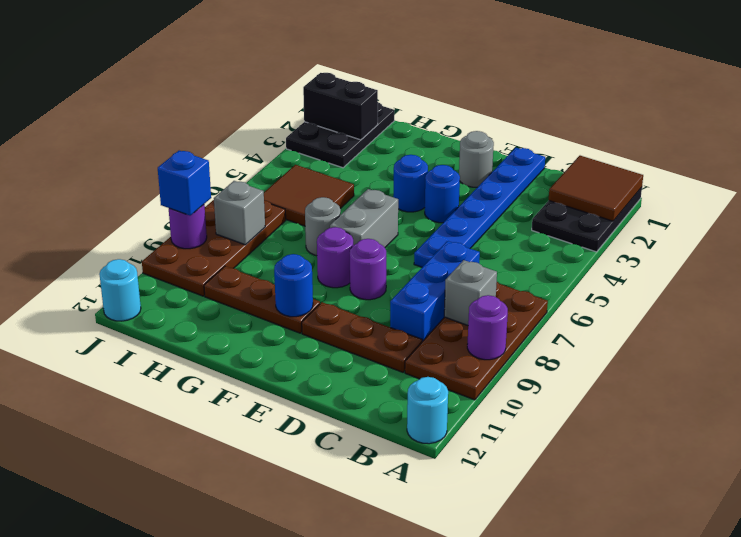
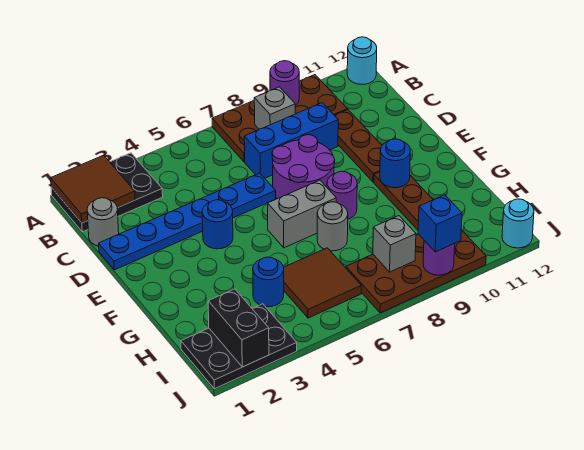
grey 1x1 round brick [459,131,494,187] -> grey 1x1 round brick moved to [87,198,119,246]
purple 1x1 round brick [350,239,386,300] -> purple 2x2 round brick [272,135,335,199]
blue 1x1 round brick [393,155,428,212] -> blue 1x1 round brick moved to [253,257,284,307]

